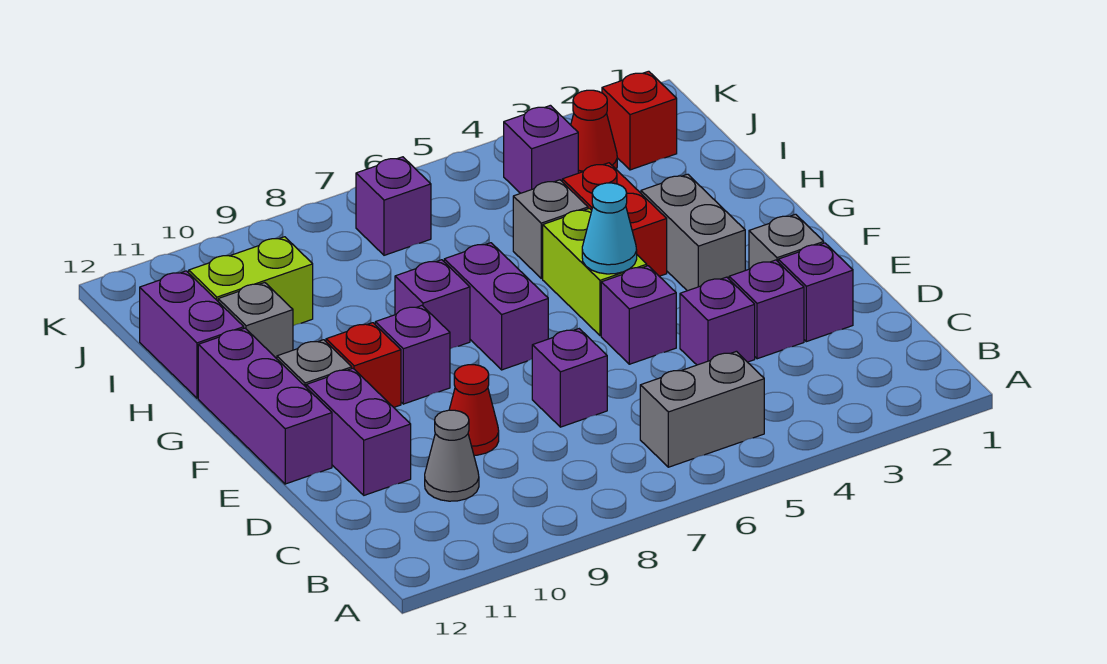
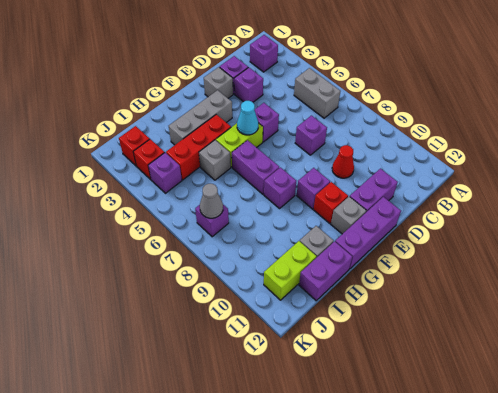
grey 1x1 cone [425,410,479,501] -> grey 1x1 cone moved to [200,184,223,218]
purple 1x1 brick [680,277,755,365] -> purple 1x1 brick moved to [250,35,278,72]
grey 1x2 brick [641,174,745,291] -> grey 1x3 brick [169,90,232,145]
purple 1x2 brick [444,243,548,370] -> purple 1x2 brick turned to [232,140,279,194]
red 1x2 brick [562,163,667,276] -> red 1x3 brick [166,114,231,180]
lime 1x2 brick [189,237,313,326] -> lime 1x2 brick turned to [264,241,316,300]
red 1x1 cone [571,90,617,173] -> red 1x1 brick [133,139,165,179]

